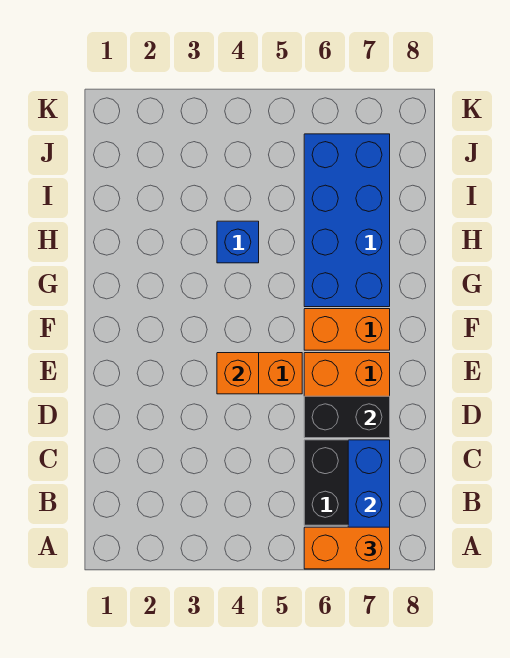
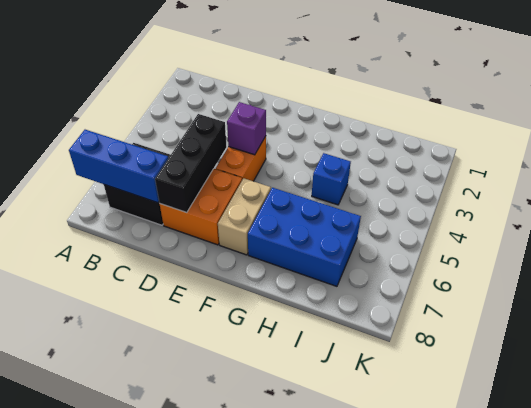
orange 1x2 brick [304,527,390,569] -> none
black 1x2 brick [304,396,390,438] -> black 1x3 brick [155,114,226,213]
orange 1x1 brick [217,353,259,394] -> purple 1x1 brick [227,102,266,155]
orange 1x2 brick [304,309,390,350] -> tan 1x2 brick [218,178,271,255]
blue 2x4 brick [304,134,390,307] -> blue 2x3 brick [248,188,361,286]

